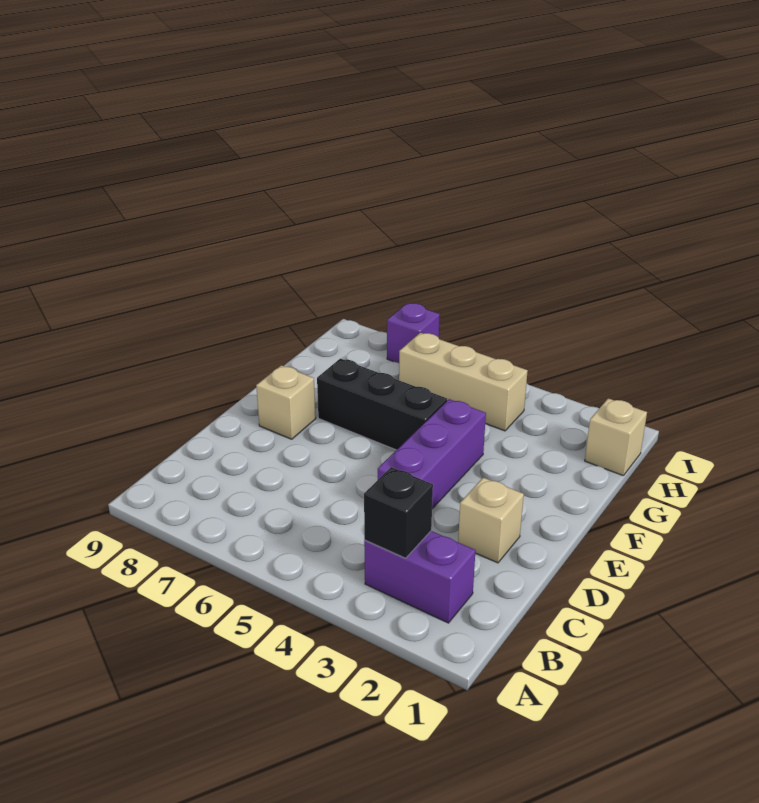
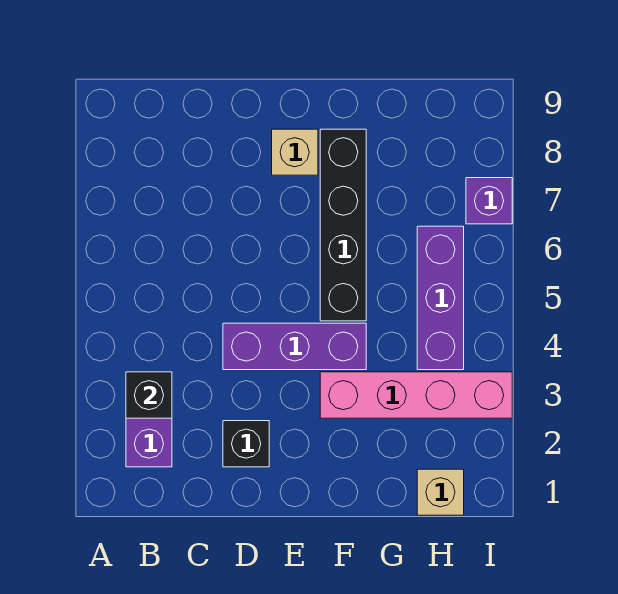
tan 1x1 brick [458,478,524,563] -> black 1x1 brick [223,421,269,467]
none -> pink 1x4 brick [320,372,512,418]
black 1x3 brick [317,359,447,450] -> black 1x4 brick [320,129,366,321]
tan 1x3 brick [399,333,528,431] -> purple 1x3 brick [417,226,464,370]

